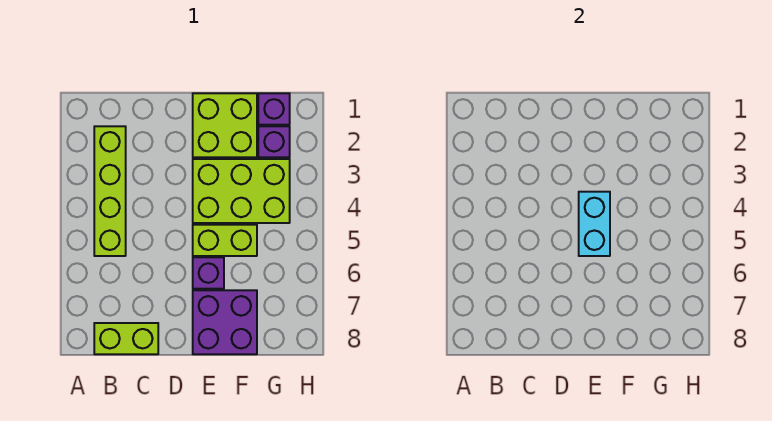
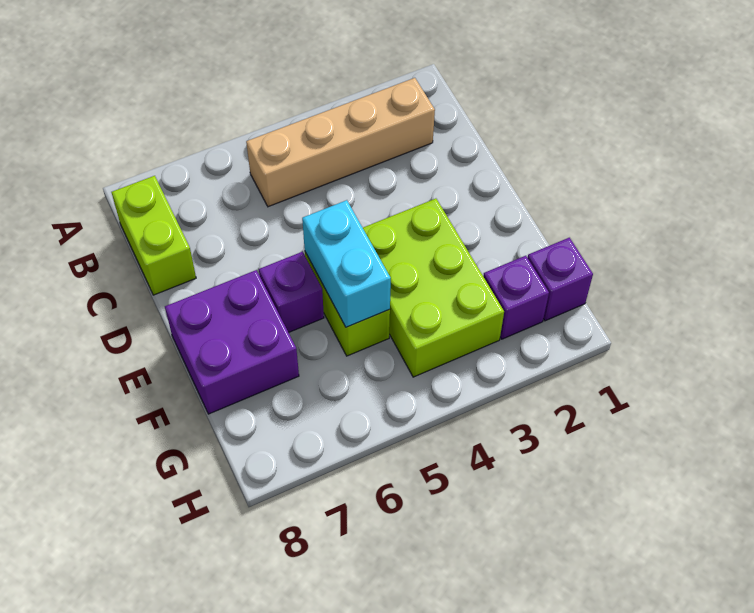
lime 1x4 brick [94,126,126,256] -> tan 1x4 brick [246,78,435,207]
lime 2x2 brick [193,93,257,157] -> none
cyan 1x2 brick [579,192,610,256] -> cyan 1x2 brick turned to [302,200,391,327]

